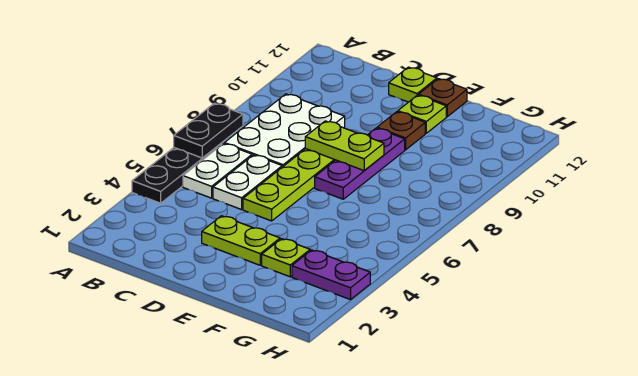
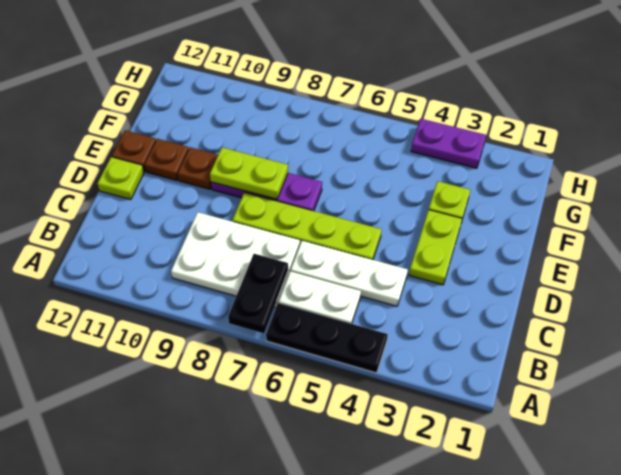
black 1x2 plate [174,103,243,158] -> black 1x2 plate turned to [228,254,288,333]
white 1x2 plate [213,155,282,210] -> white 1x3 plate [291,241,408,306]
lime 1x2 plate [305,121,384,170] -> lime 1x2 plate turned to [210,147,288,199]
lime 1x1 plate [398,95,446,133] -> brown 1x1 plate [145,139,189,180]
purple 1x2 plate [292,250,370,300] -> purple 1x2 plate turned to [411,119,486,168]

